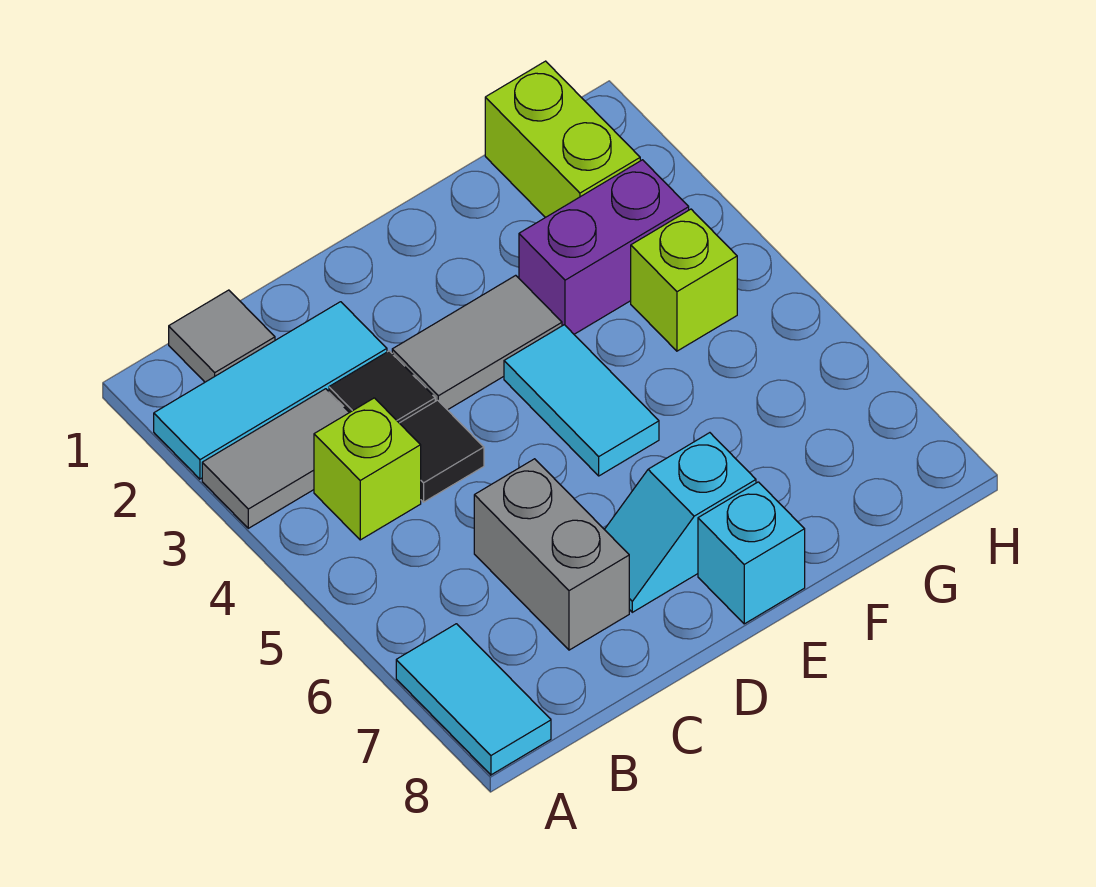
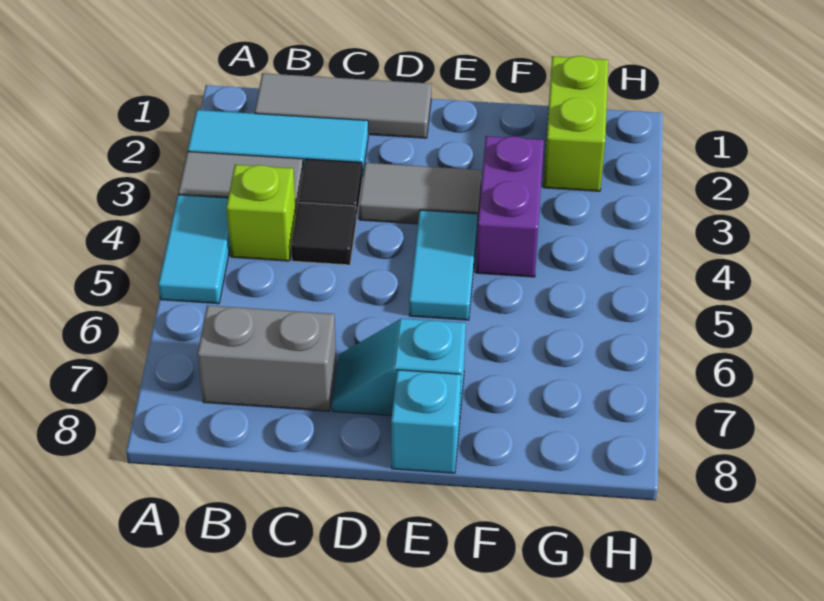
cyan 1x2 tile [396,624,551,775] -> cyan 1x2 tile moved to [158,195,230,304]
grey 1x1 tile [169,290,275,382] -> grey 1x3 tile [255,73,431,138]
grey 1x2 brick [474,459,629,650] -> grey 1x2 brick turned to [197,306,336,411]
purple 1x2 brick [519,160,689,334] -> purple 1x2 brick turned to [476,136,544,277]
lime 1x1 brick [631,209,737,351] -> none

